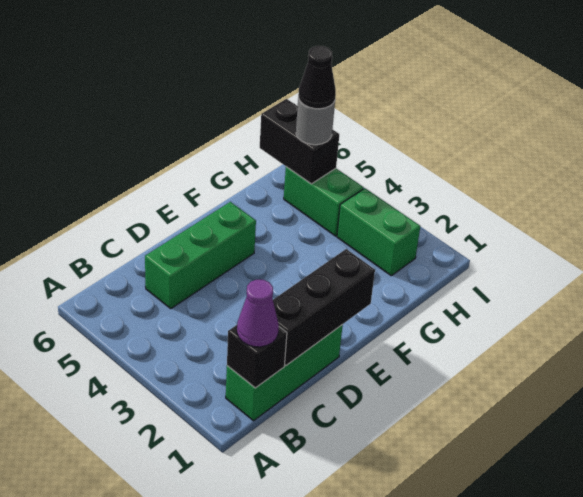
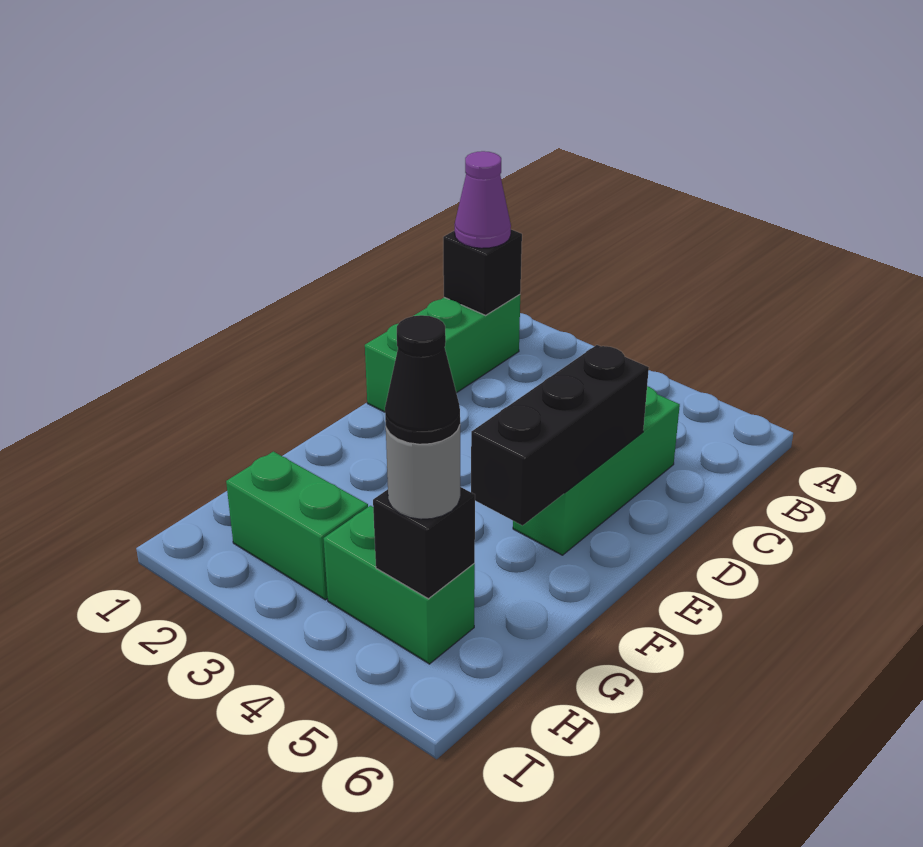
black 1x3 brick [273,249,375,366] -> black 1x3 brick moved to [471,345,649,526]
black 1x2 brick [260,99,339,184] -> black 1x1 brick [373,487,475,599]

